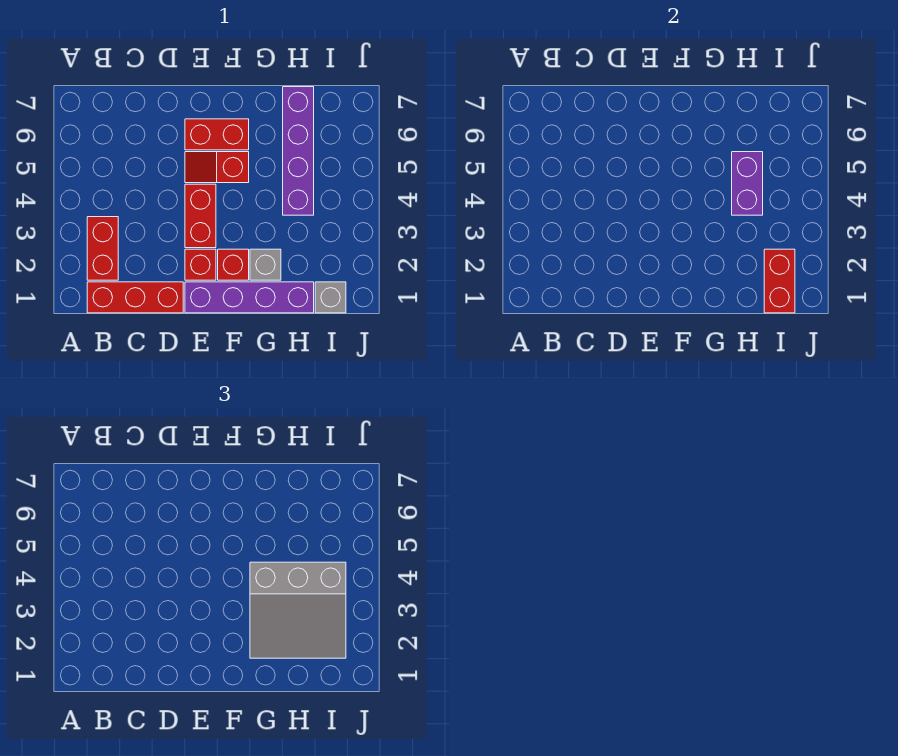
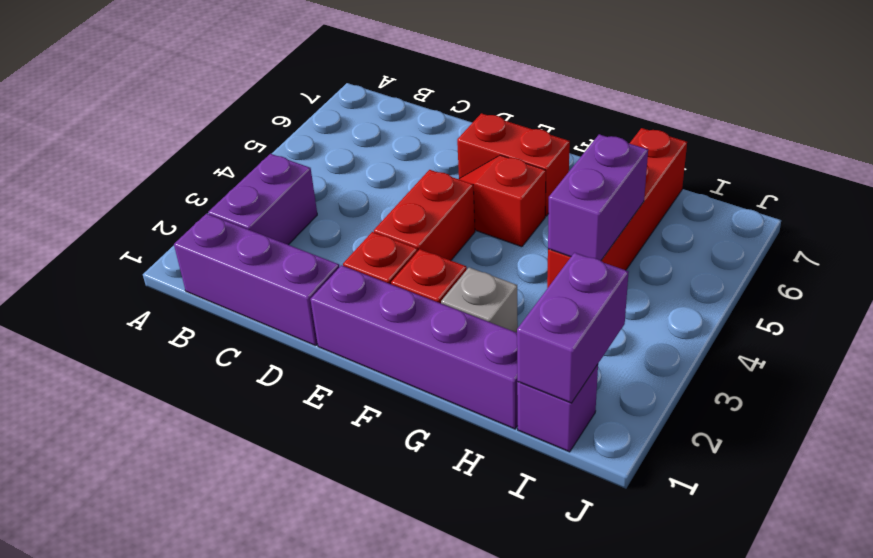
red 1x3 brick [87,282,183,313] -> purple 1x3 brick [174,214,339,346]
red 1x2 brick [87,217,118,280] -> purple 1x2 brick [208,154,317,245]
grey 3x3 slope [250,562,346,658] -> none
purple 1x4 brick [283,87,314,215] -> red 1x4 brick [547,128,687,288]
grey 1x1 brick [315,282,346,313] -> purple 1x1 brick [517,365,598,452]
red 1x2 brick [764,249,795,313] -> purple 1x2 brick [517,253,629,403]

